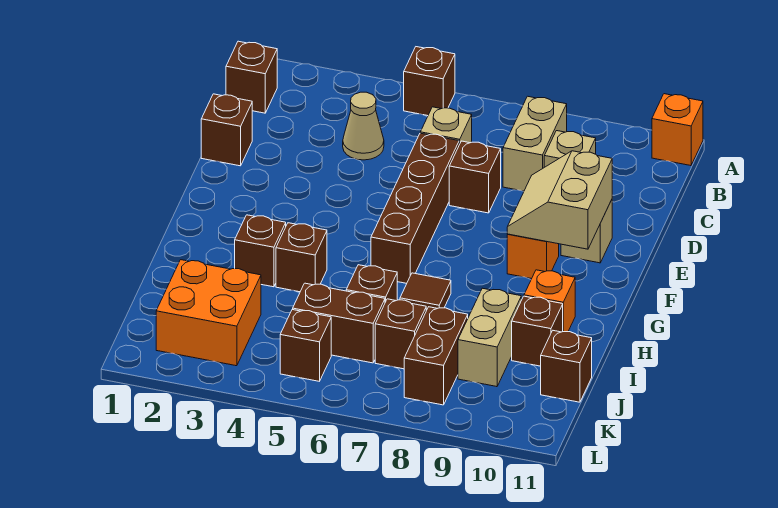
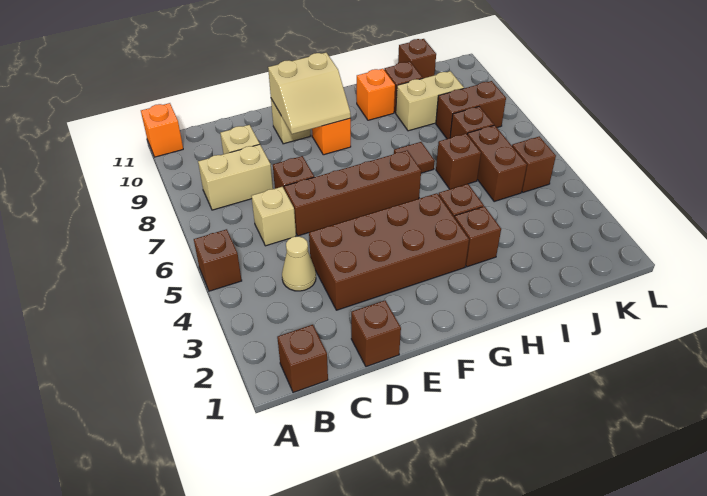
none -> brown 2x4 brick [309,193,469,310]
orange 2x2 brick [156,260,261,366] -> none

